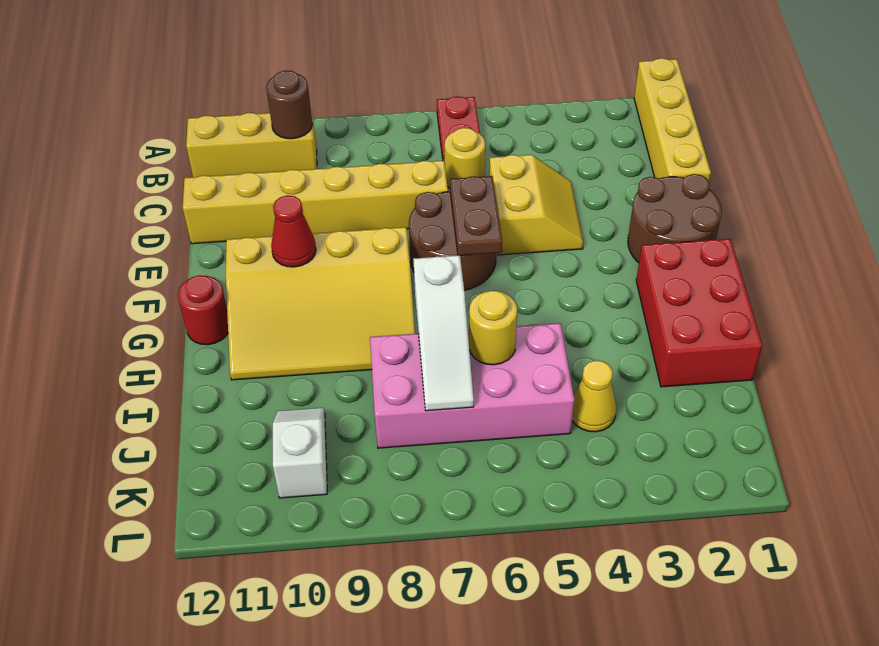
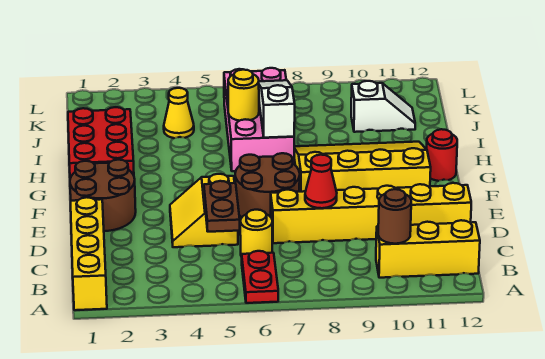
brown 1x2 plate [450,176,502,255] -> brown 1x2 plate moved to [204,181,240,232]
red 1x1 cone [271,195,316,267] -> red 1x1 cone moved to [305,155,337,208]
pink 2x4 brick [370,323,574,448] -> pink 2x4 brick turned to [224,68,294,171]
white 1x2 slope [273,408,327,498] -> white 1x2 slope turned to [351,81,415,132]

